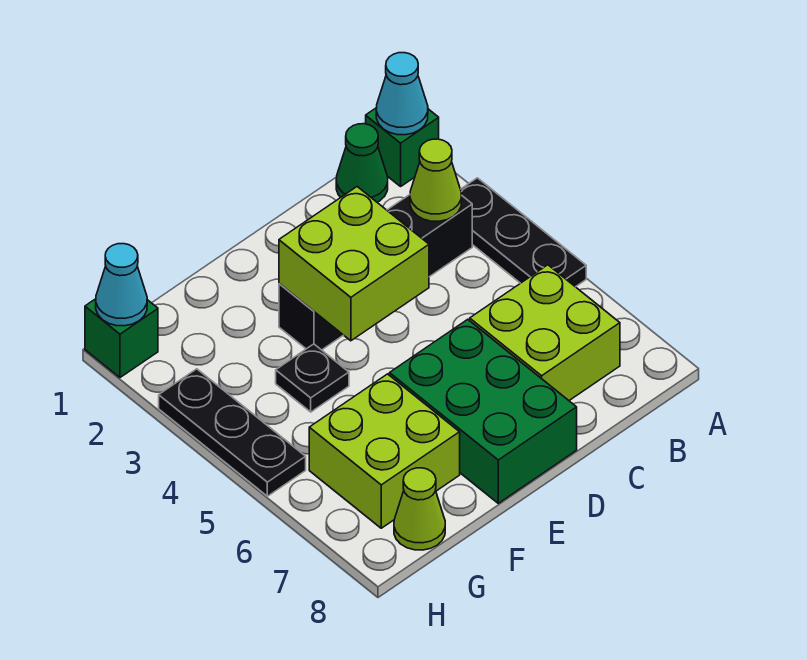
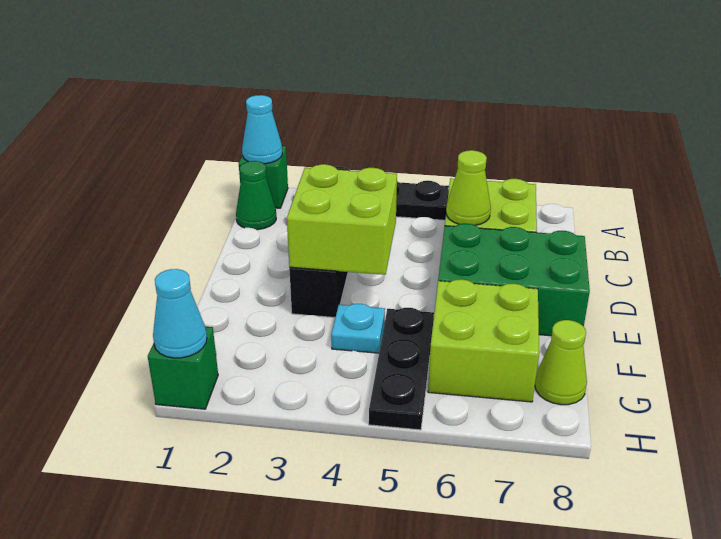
lime 1x1 cone [410,139,462,221] -> lime 1x1 cone moved to [446,150,491,225]
black 1x1 plate [276,344,349,412] -> cyan 1x1 plate [331,304,385,353]
black 1x3 plate [159,369,306,496] -> black 1x3 plate turned to [369,308,434,430]

